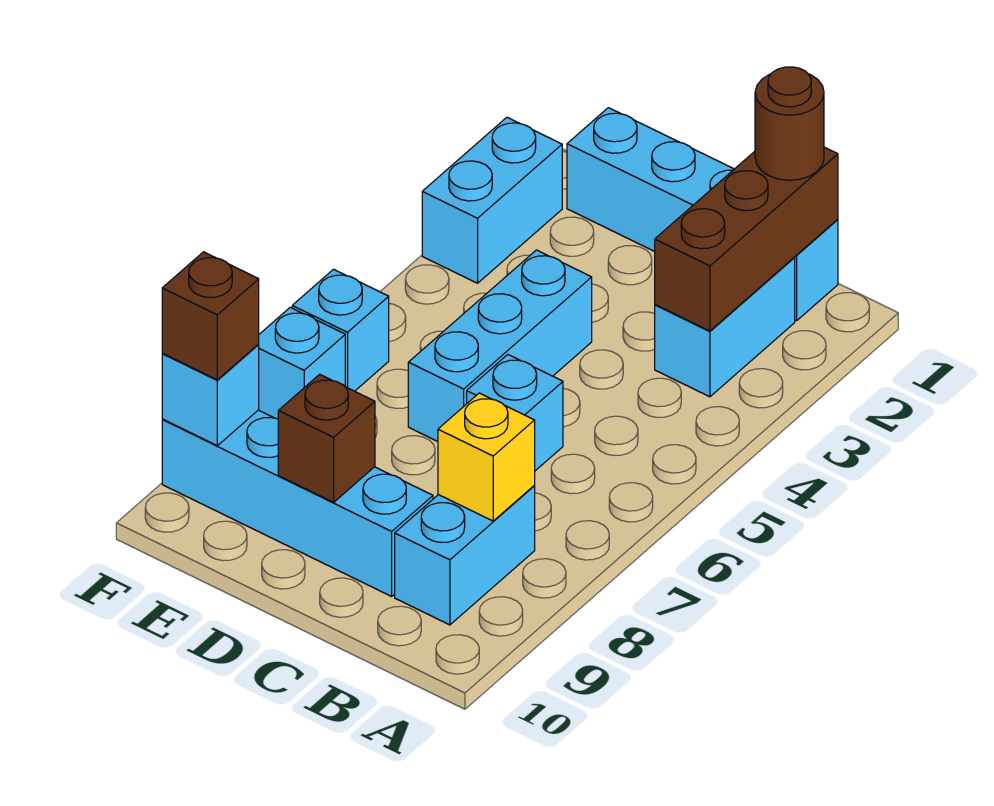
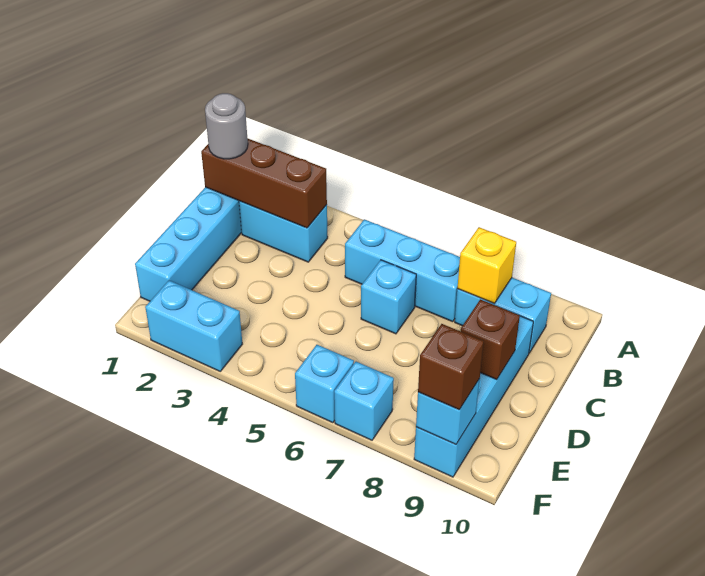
brown 1x1 round brick [755,67,824,180] -> grey 1x1 round brick [205,93,248,159]
cyan 1x3 brick [408,250,592,441] -> cyan 1x3 brick moved to [345,219,460,322]

